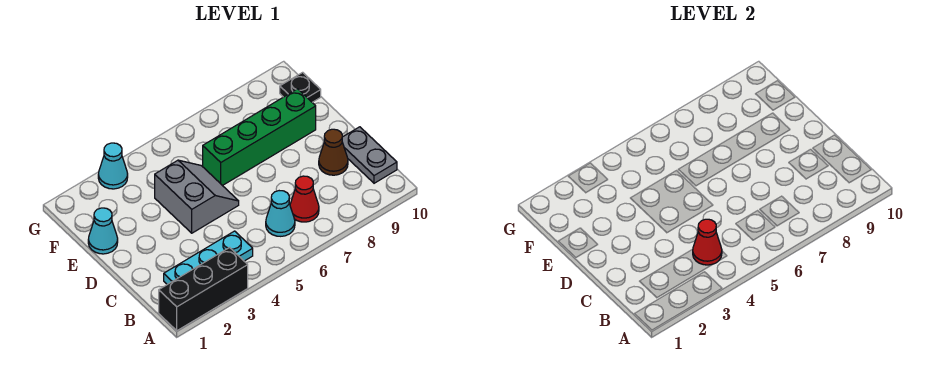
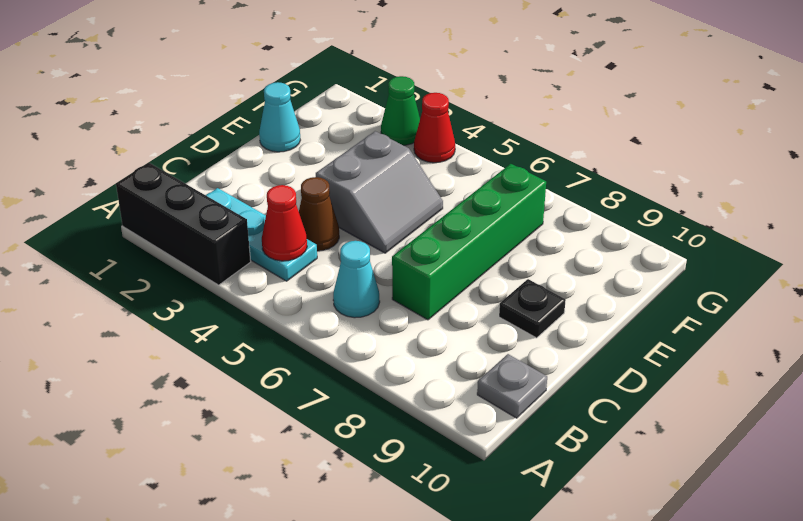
red 1x1 cone [290,176,319,222] -> red 1x1 cone moved to [414,93,455,163]
grey 1x2 plate [342,127,397,183] -> grey 1x1 plate [477,354,547,418]
brown 1x1 cone [319,129,348,175] -> brown 1x1 cone moved to [299,177,339,251]
green 1x4 brick [203,89,316,186] -> green 1x4 brick turned to [392,164,546,320]
black 1x1 plate [280,72,321,102] -> black 1x1 plate moved to [499,279,566,338]
cyan 1x1 cone [98,143,128,189] -> green 1x1 cone [381,76,420,145]

